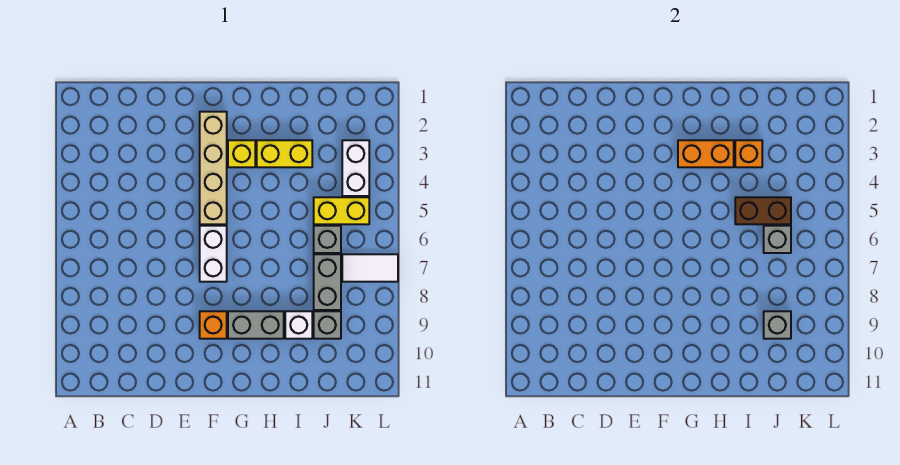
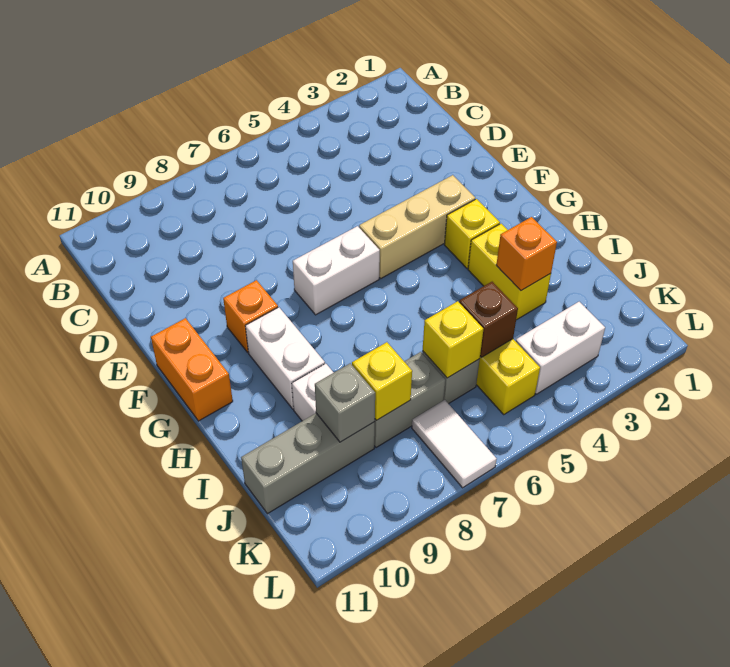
tan 1x4 brick [200,112,227,224] -> tan 1x3 brick [359,175,475,278]
orange 1x2 brick [678,140,734,167] -> orange 1x2 brick moved to [151,318,233,421]
grey 1x2 brick [228,311,284,339] -> white 1x2 brick [245,307,325,409]
brown 1x2 brick [735,197,791,224] -> brown 1x1 brick [459,282,518,357]
grey 1x1 brick [764,226,791,253] -> yellow 1x1 brick [423,301,483,378]
none -> yellow 1x1 brick [352,342,412,420]
grey 1x1 brick [314,311,341,339] -> grey 1x3 brick [241,413,375,514]

